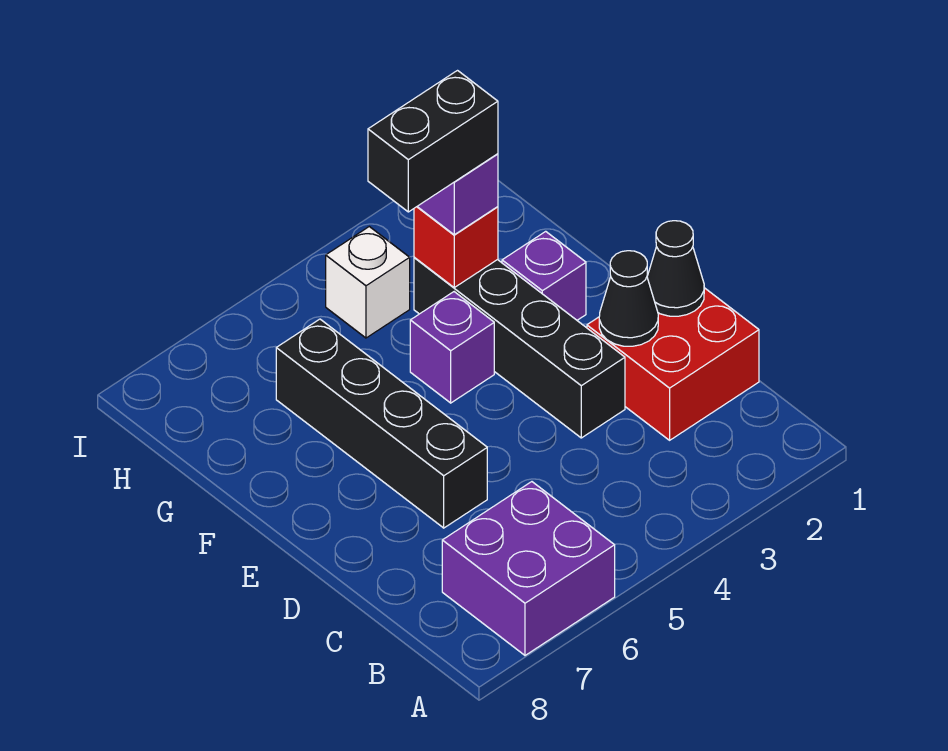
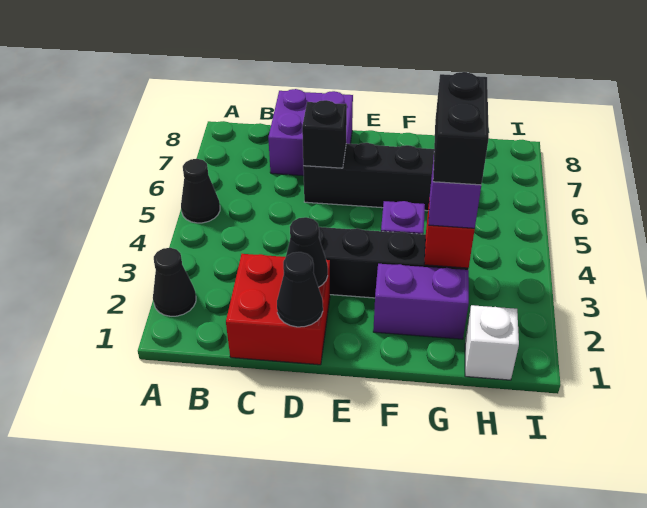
none -> black 1x1 cone [153,248,196,316]
none -> black 1x1 cone [181,159,220,223]
purple 2x2 brick [442,482,615,655] -> purple 2x2 brick moved to [268,89,353,176]
none -> black 1x1 brick [302,100,347,168]
purple 1x1 brick [502,231,586,320] -> purple 1x2 brick [373,264,469,339]
white 1x1 brick [326,227,410,338] -> white 1x1 brick moved to [465,305,519,380]

